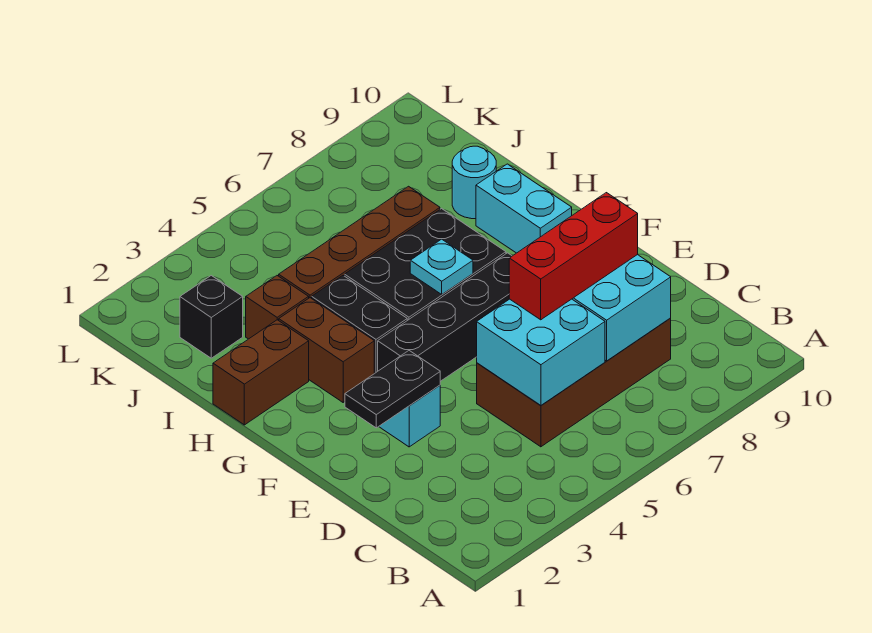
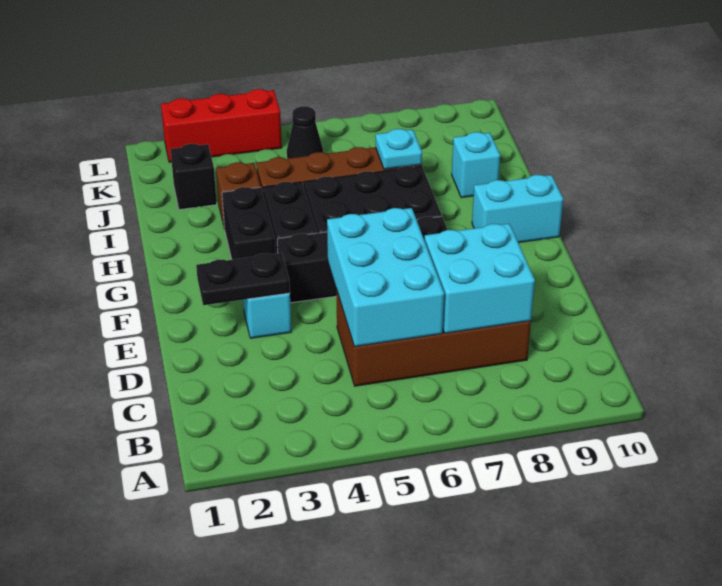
cyan 2x2 brick [477,299,605,406] -> cyan 2x3 brick [327,208,444,347]
red 1x3 brick [509,193,638,320] -> red 1x3 brick moved to [161,89,282,162]
brown 1x2 brick [279,298,374,402] -> black 1x2 brick [222,187,276,260]
cyan 1x1 plate [410,239,473,294] -> cyan 1x1 plate moved to [376,129,422,170]
cyan 1x2 brick [476,164,572,253] -> cyan 1x2 brick turned to [472,175,563,243]
brown 1x2 brick [213,320,309,425] -> none
cyan 1x1 round brick [452,146,496,219] -> cyan 1x1 brick [452,132,500,198]
none -> black 1x1 cone [287,106,323,159]

